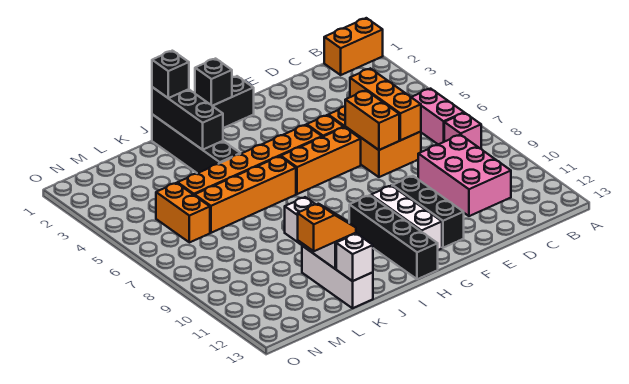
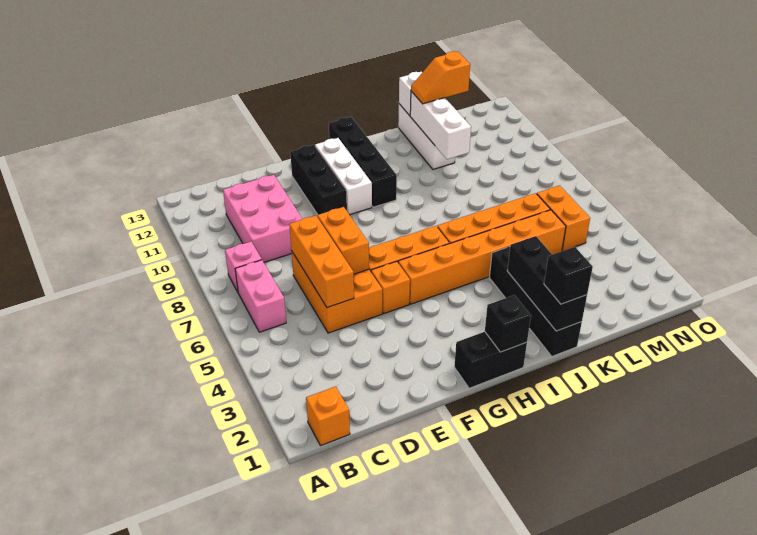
orange 1x2 brick [324,18,383,75] -> orange 1x1 brick [306,387,350,446]

